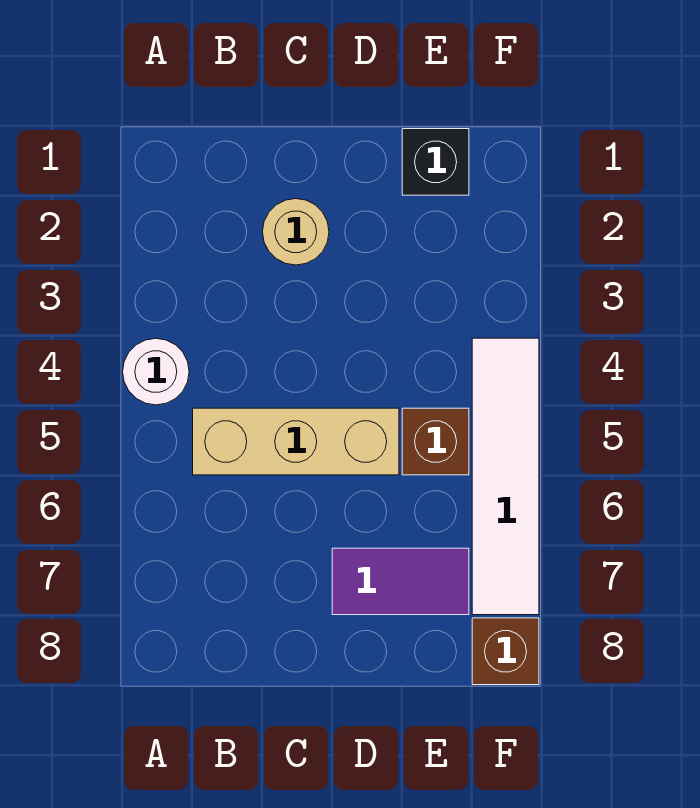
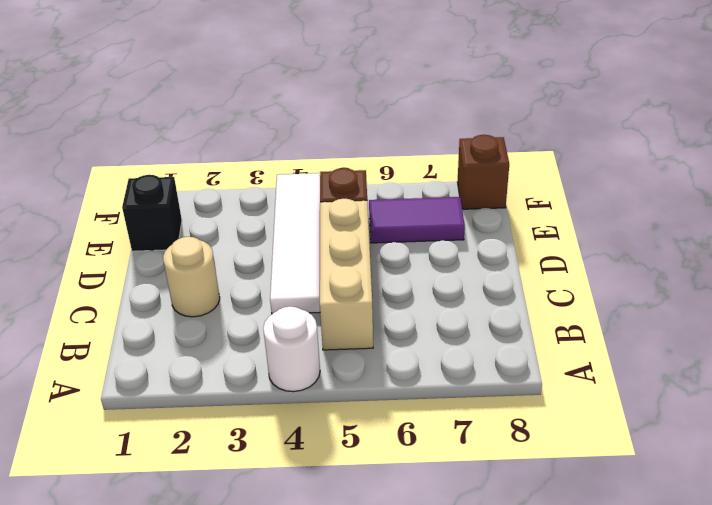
purple 1x2 tile [332,548,469,615] -> purple 1x2 tile turned to [369,197,465,243]
white 1x4 tile [472,338,539,615] -> white 1x4 tile turned to [270,173,320,314]

